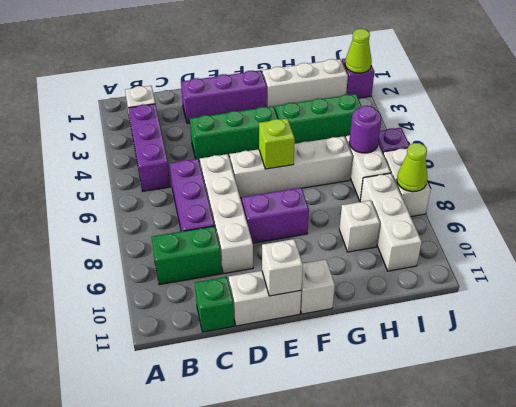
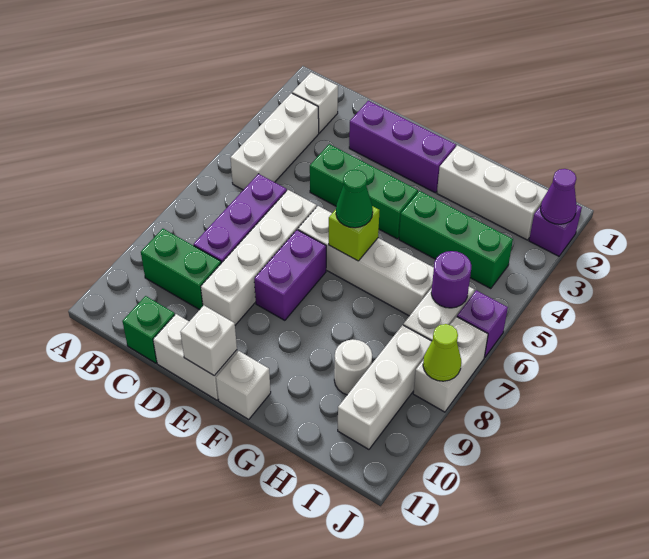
purple 1x3 brick [128,104,170,191] -> white 1x3 brick [230,93,319,190]
purple 1x2 brick [242,188,309,243] -> purple 1x2 brick turned to [254,230,326,320]
none -> green 1x1 cone [336,170,373,228]
white 1x1 brick [339,200,380,252] -> white 1x1 round brick [334,339,372,395]
lime 1x1 cone [345,29,372,73] -> purple 1x1 cone [541,169,577,224]

